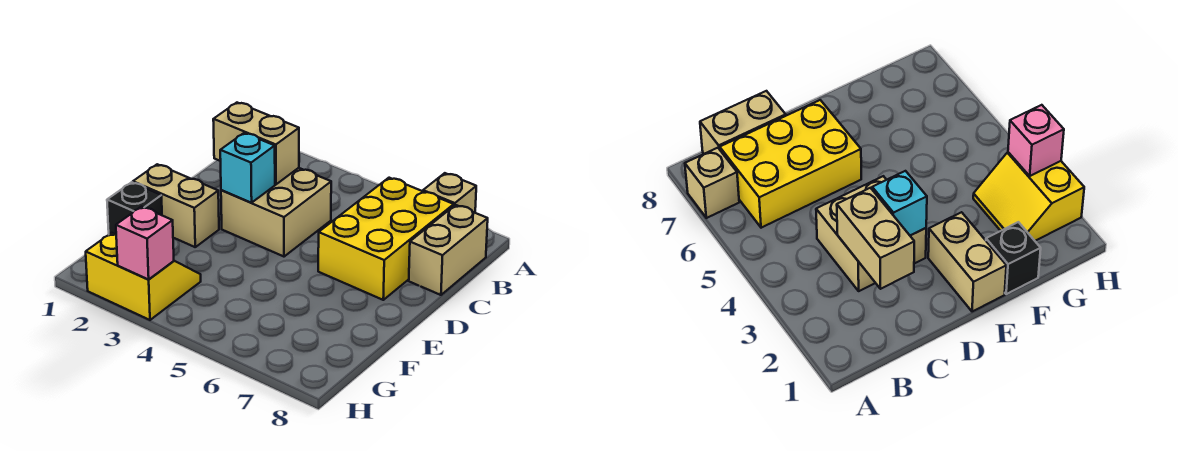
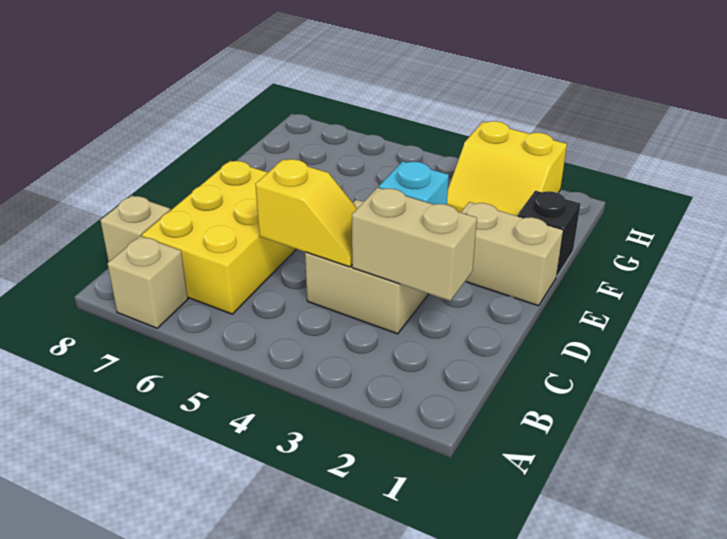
tan 1x2 brick [409,205,488,295] -> tan 1x1 brick [100,195,170,262]
none -> yellow 1x2 slope [255,159,357,267]
pink 1x1 brick [116,207,174,279] -> none

